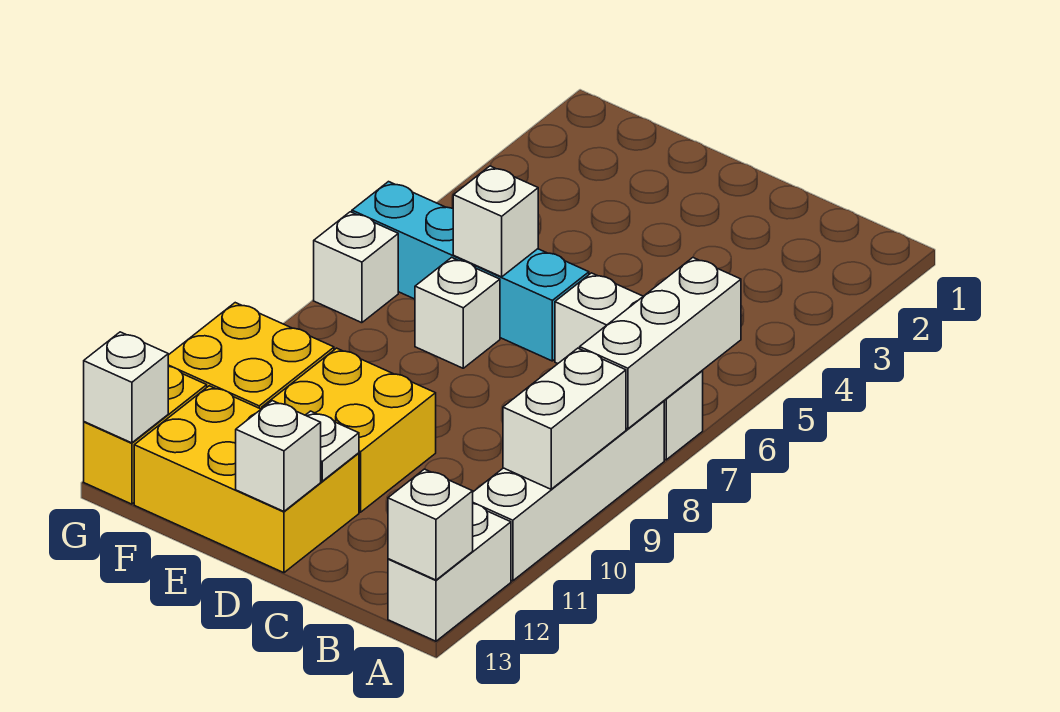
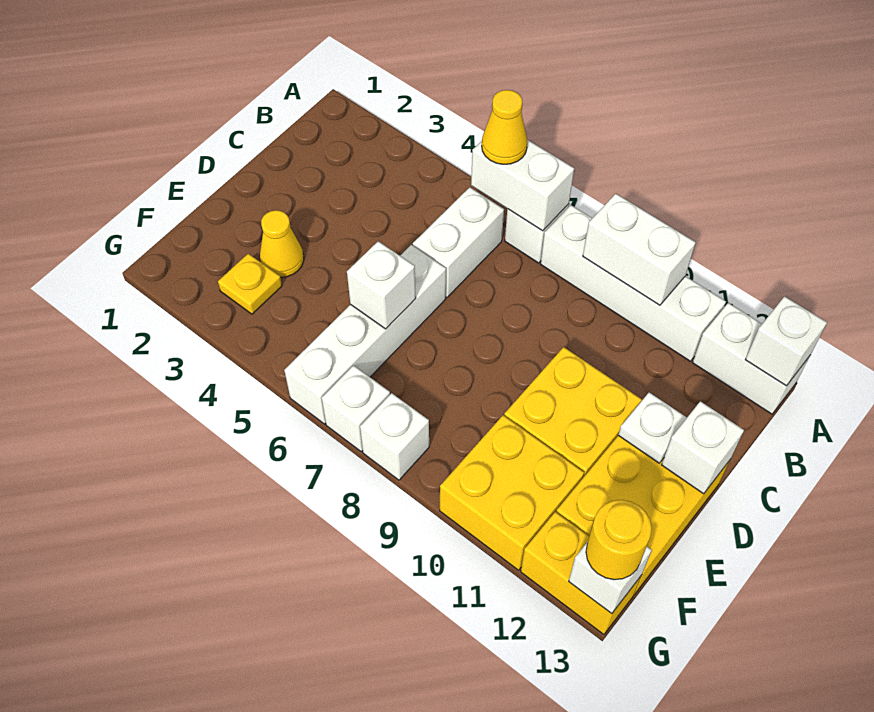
white 1x3 brick [580,258,741,429] -> white 1x2 brick [471,140,574,231]
none -> yellow 1x1 cone [482,90,527,164]
cyan 1x4 brick [352,182,589,361] -> white 1x4 brick [284,245,446,424]
none -> yellow 1x1 cone [260,210,304,277]
white 1x1 brick [415,257,500,368] -> white 1x1 brick moved to [360,393,429,480]
none -> yellow 1x1 plate [218,254,282,314]
none -> yellow 1x1 round brick [586,500,652,580]

